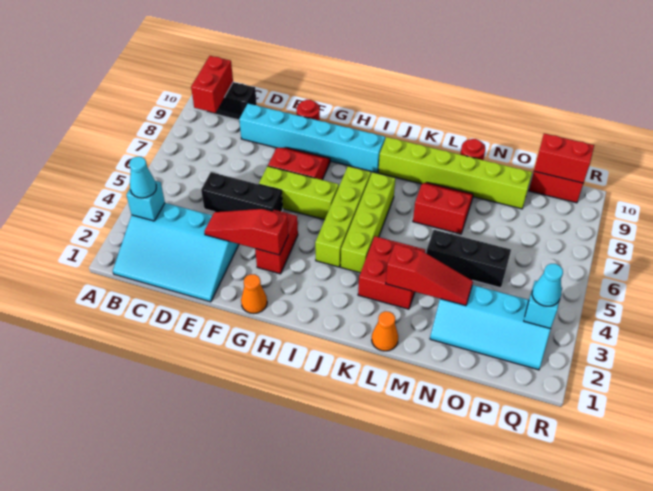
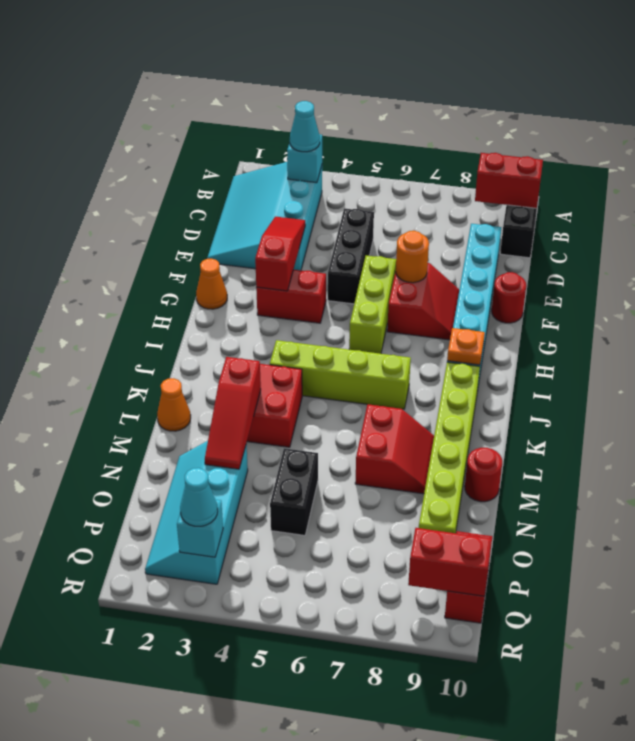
none -> orange 1x1 round brick [396,231,429,283]
lime 1x4 brick [315,166,371,267] -> none
none -> orange 1x1 plate [447,328,485,365]
black 1x3 brick [426,230,511,288] -> black 1x2 brick [270,448,318,535]
red 1x2 brick [534,134,594,183] -> red 1x2 brick turned to [408,528,492,596]

